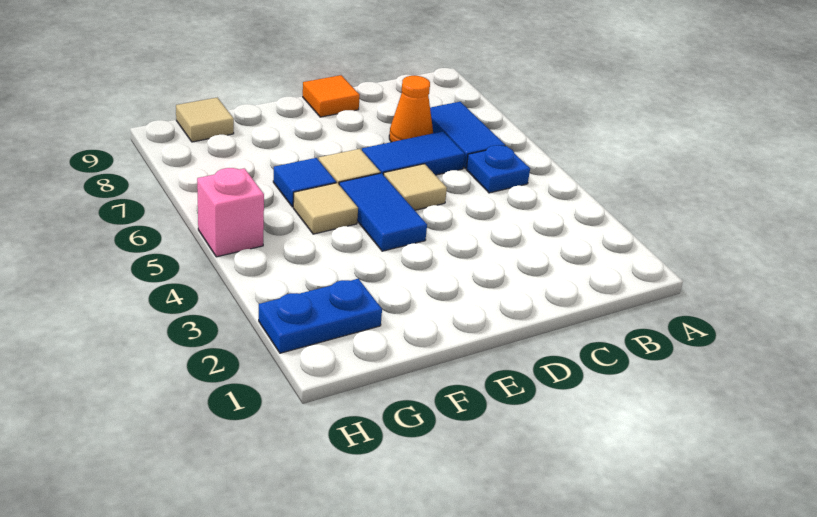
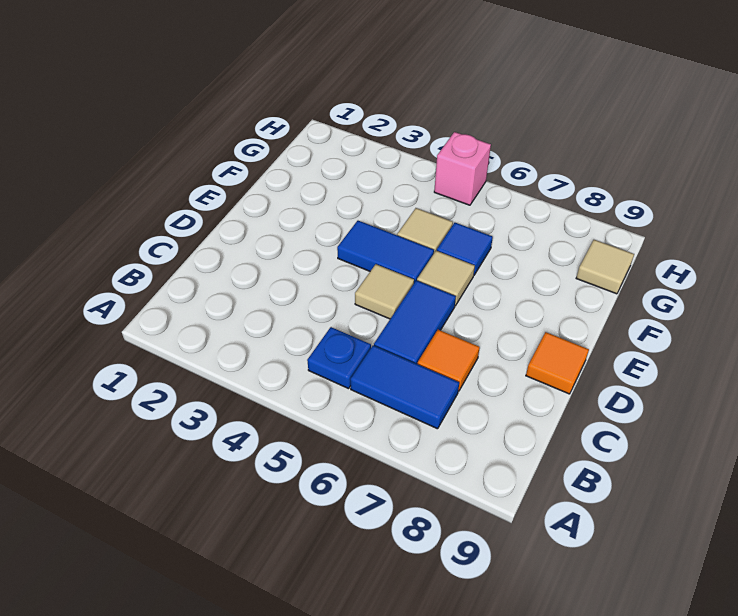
orange 1x1 cone [389,76,433,142] -> orange 1x1 tile [418,330,480,391]
blue 1x2 plate [259,279,382,353] -> none

